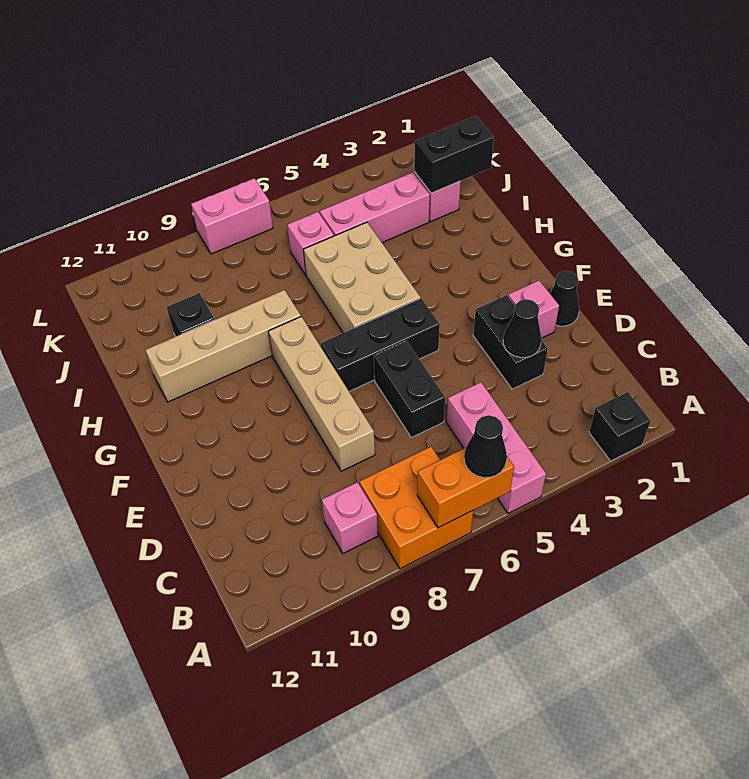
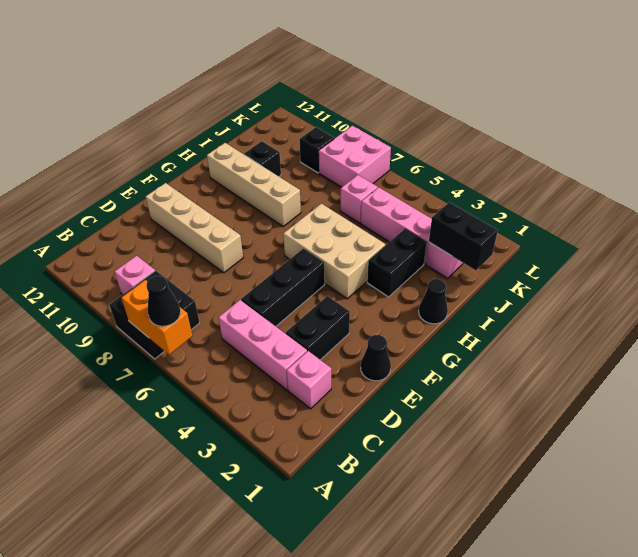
black 1x1 brick [589,392,651,461] -> black 1x1 brick moved to [299,127,334,173]
pink 1x3 brick [446,382,546,513] -> pink 1x3 brick turned to [218,300,307,390]
orange 2x2 brick [360,447,473,569] -> black 2x2 brick [109,271,200,359]
black 1x1 cone [503,299,541,358] -> black 1x1 cone moved to [419,279,448,324]
black 1x2 brick [374,341,445,438] -> black 1x2 brick moved to [367,229,427,297]
tan 1x4 brick [268,317,375,471] -> tan 1x4 brick turned to [146,183,243,273]
pink 1x1 brick [508,281,559,338] -> pink 1x1 brick moved to [287,351,331,409]
black 1x3 brick [321,298,440,391] -> black 1x3 brick turned to [241,248,325,326]
tan 2x3 brick [303,222,420,333] -> tan 2x3 brick turned to [283,204,385,299]
pink 1x2 brick [191,178,273,254] -> pink 2x2 brick [319,126,391,187]

